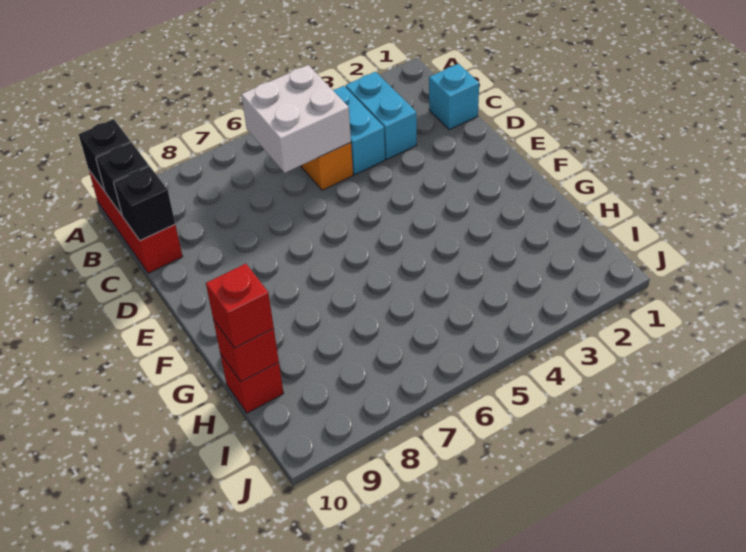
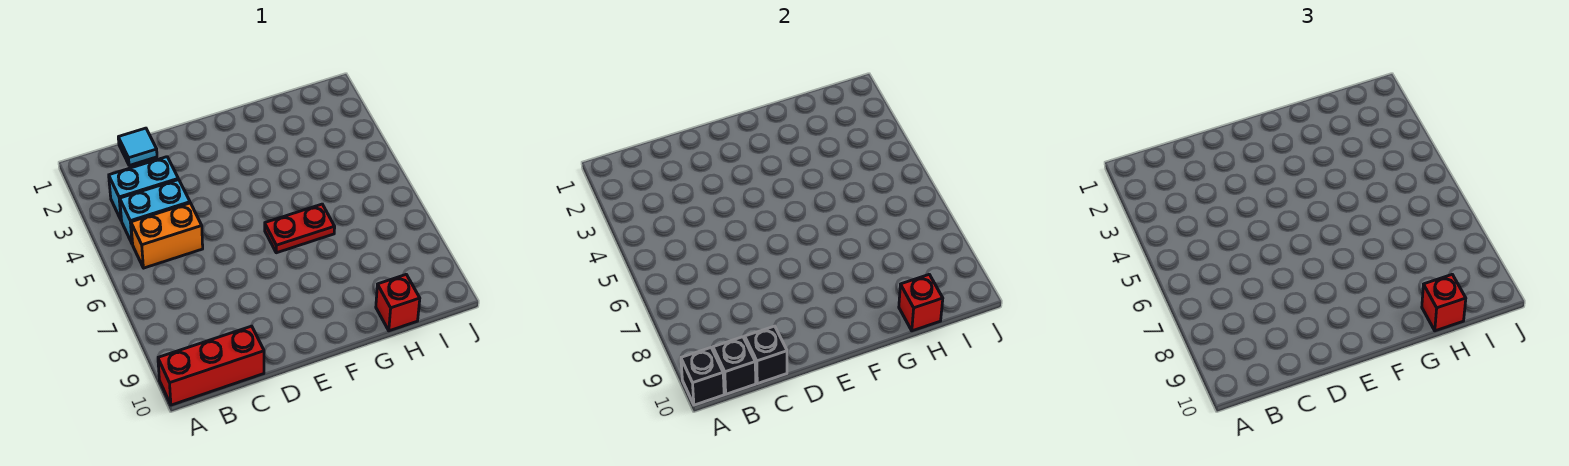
white 2x2 brick [241,65,351,173] -> none
cyan 1x1 brick [429,64,479,130] -> cyan 1x1 tile [118,128,157,166]
none -> red 1x2 plate [265,204,335,253]

